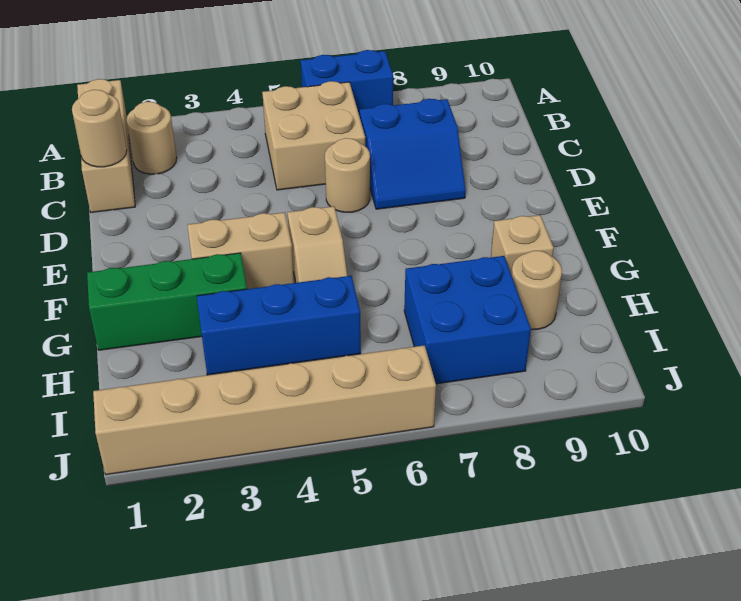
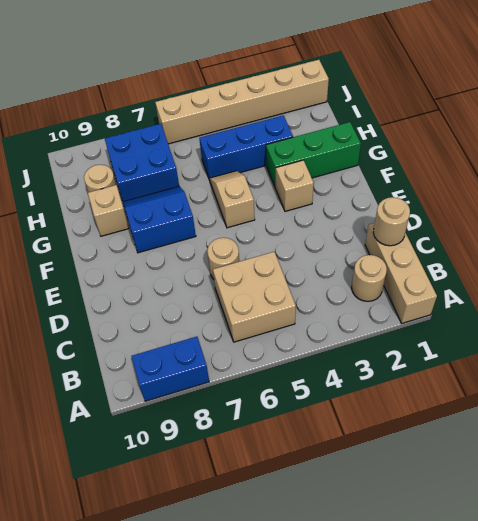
blue 1x2 brick [301,50,393,116] -> blue 1x2 brick moved to [132,337,209,401]
blue 2x2 slope [360,99,466,209] -> blue 2x2 slope moved to [123,186,196,253]
tan 1x2 brick [187,212,294,289] -> tan 1x1 brick [276,160,314,211]

